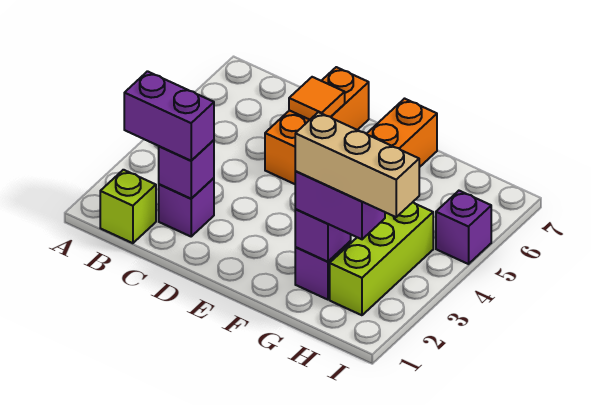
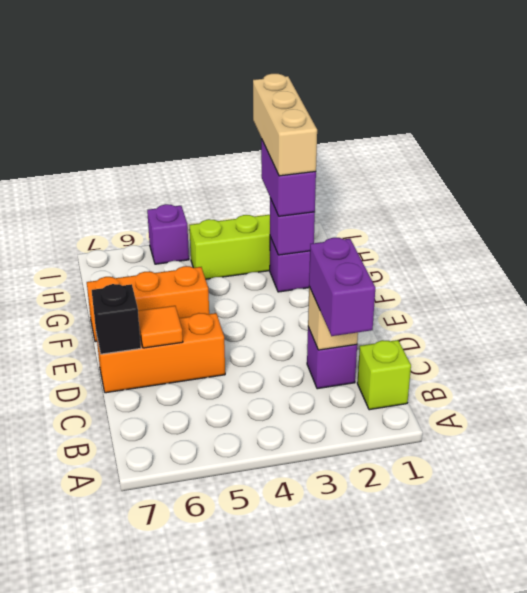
purple 1x1 brick [159,140,214,199] -> tan 1x1 brick [308,287,358,350]
none -> black 1x1 brick [92,284,141,354]

